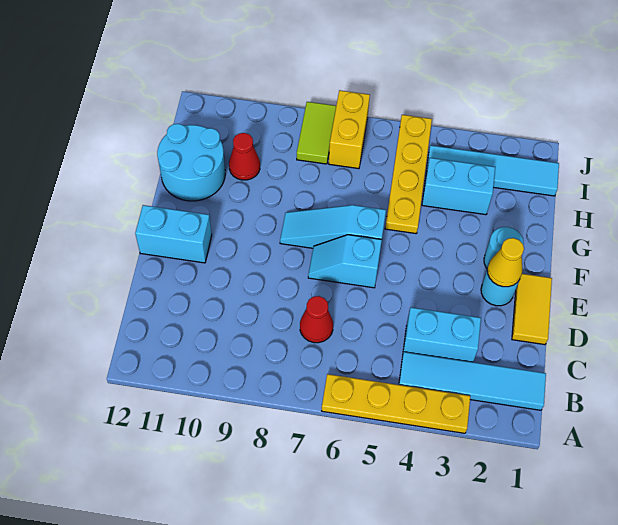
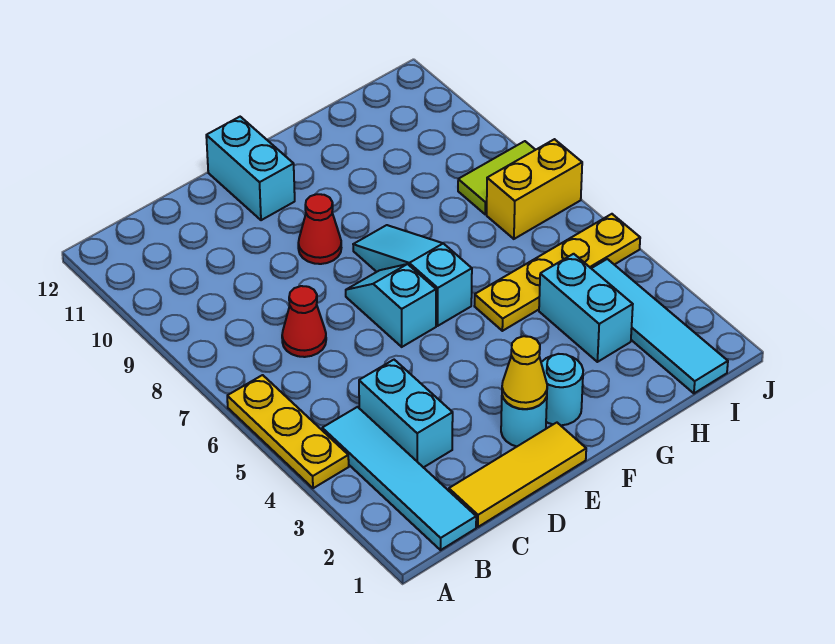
yellow 1x4 plate [322,374,470,433] -> yellow 1x3 plate [227,375,349,488]
yellow 1x2 tile [512,274,552,345] -> yellow 1x3 tile [449,423,586,527]
cyan 2x2 round brick [157,124,225,201] -> none
red 1x1 cone [229,133,260,180] -> red 1x1 cone moved to [298,194,341,264]

